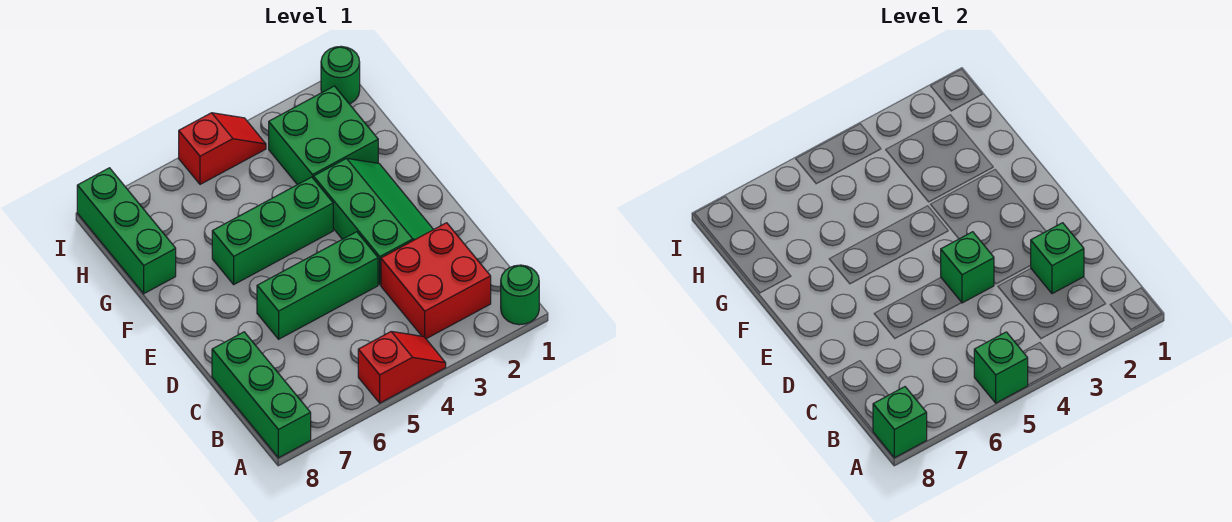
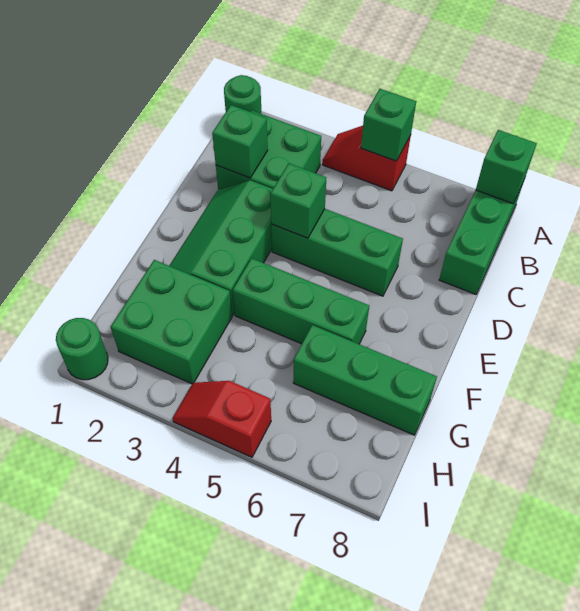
red 2x2 brick [381,223,491,339] -> green 2x2 brick [216,110,321,190]
green 1x3 brick [77,168,176,294] -> green 1x3 brick turned to [293,325,437,435]

